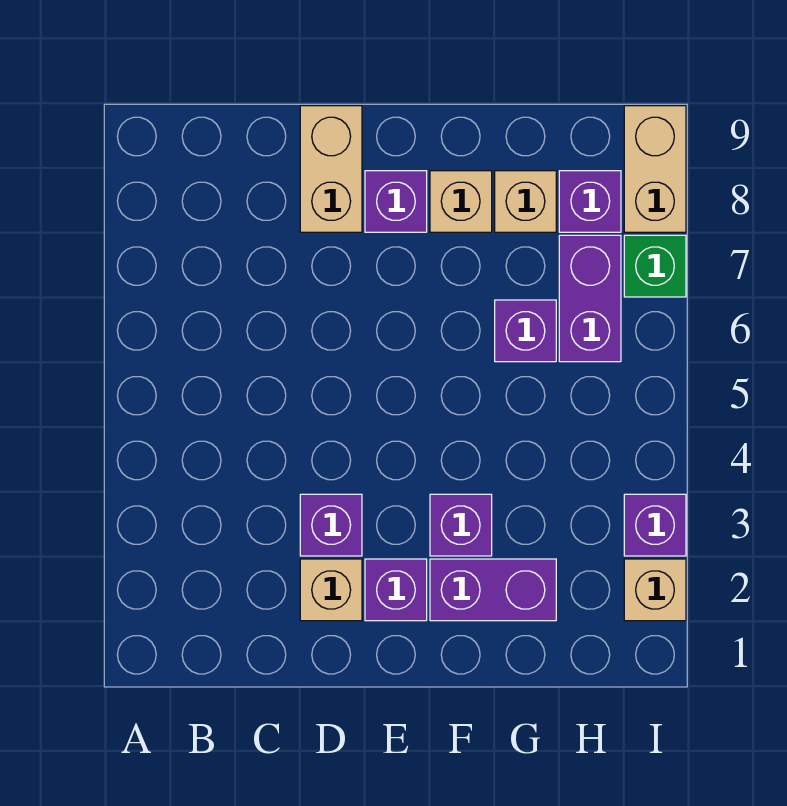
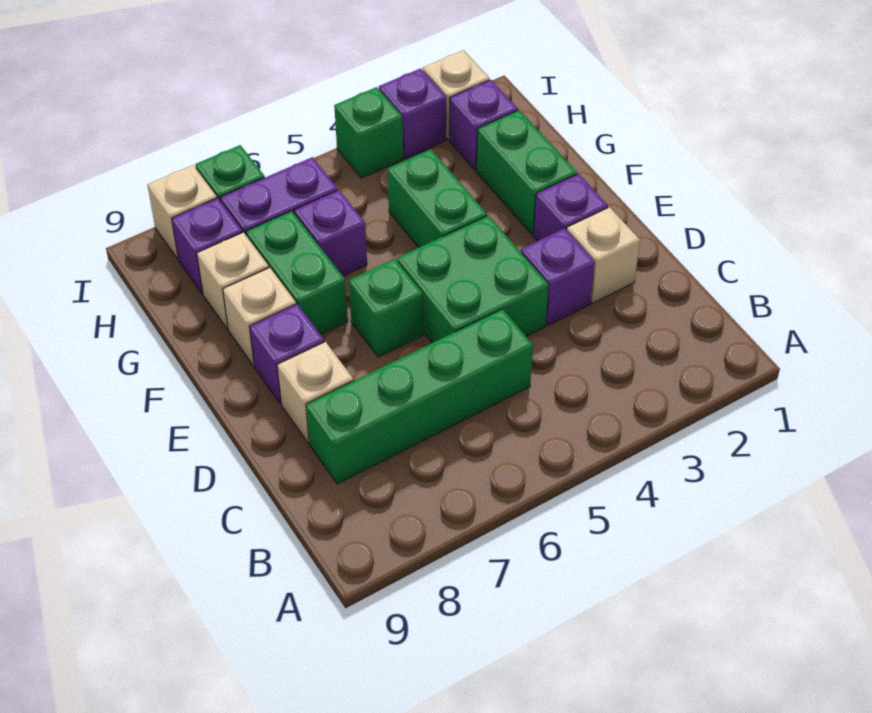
none -> green 1x4 brick [306,309,533,484]
none -> green 2x2 brick [397,216,548,343]
tan 1x2 brick [300,106,362,232] -> tan 1x1 brick [277,342,353,443]
none -> green 1x1 brick [349,259,423,357]
purple 1x2 brick [430,559,556,621] -> green 1x2 brick [477,110,577,235]
purple 1x1 brick [430,494,492,556] -> purple 1x1 brick moved to [449,80,518,170]
none -> green 1x2 brick [388,149,487,248]
none -> green 1x2 brick [246,211,348,335]
none -> green 1x1 brick [334,87,403,178]
tan 1x2 brick [624,106,686,232] -> tan 1x1 brick [148,165,217,259]

